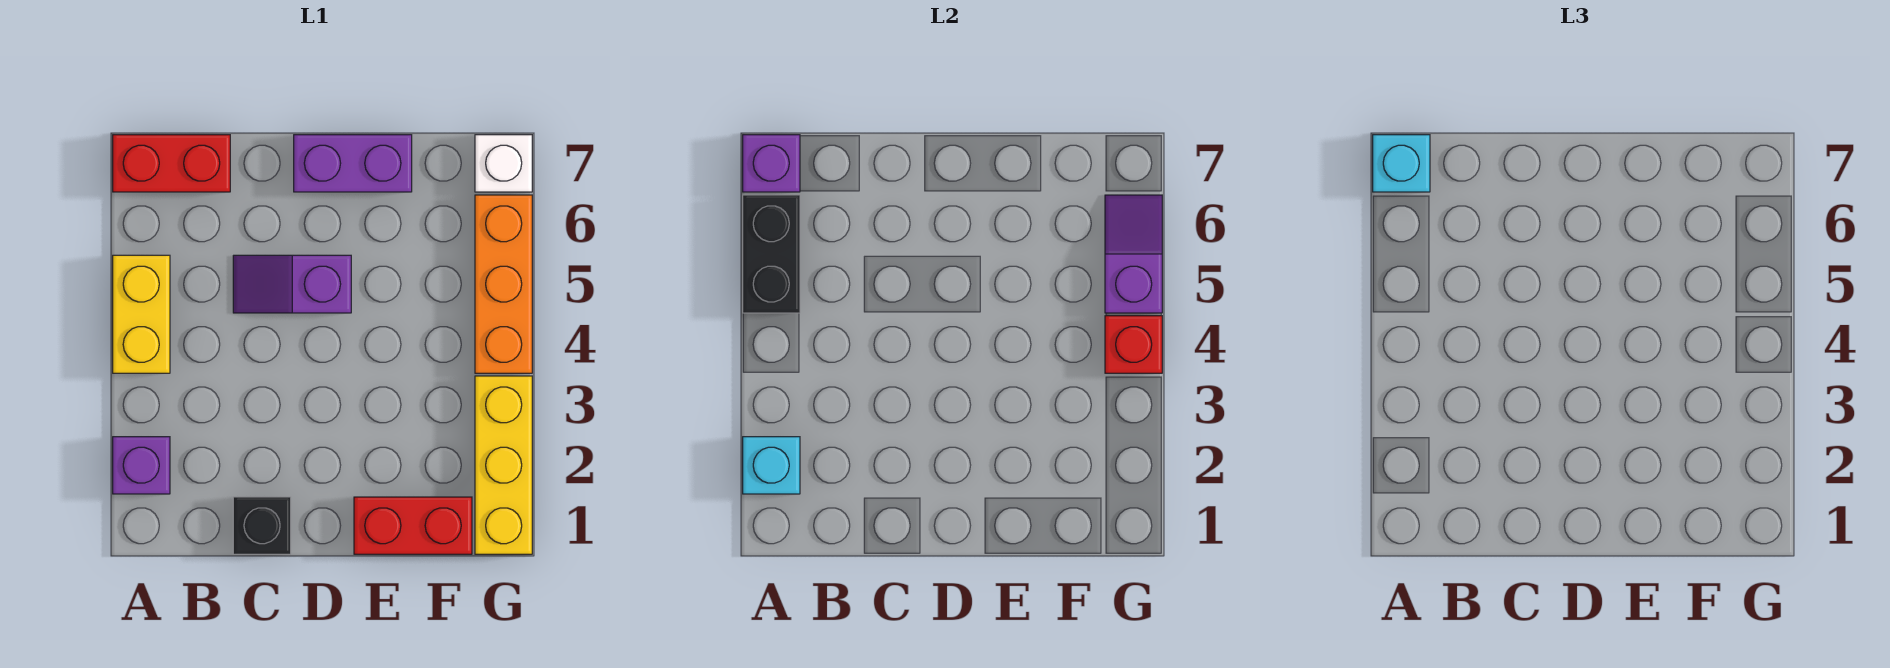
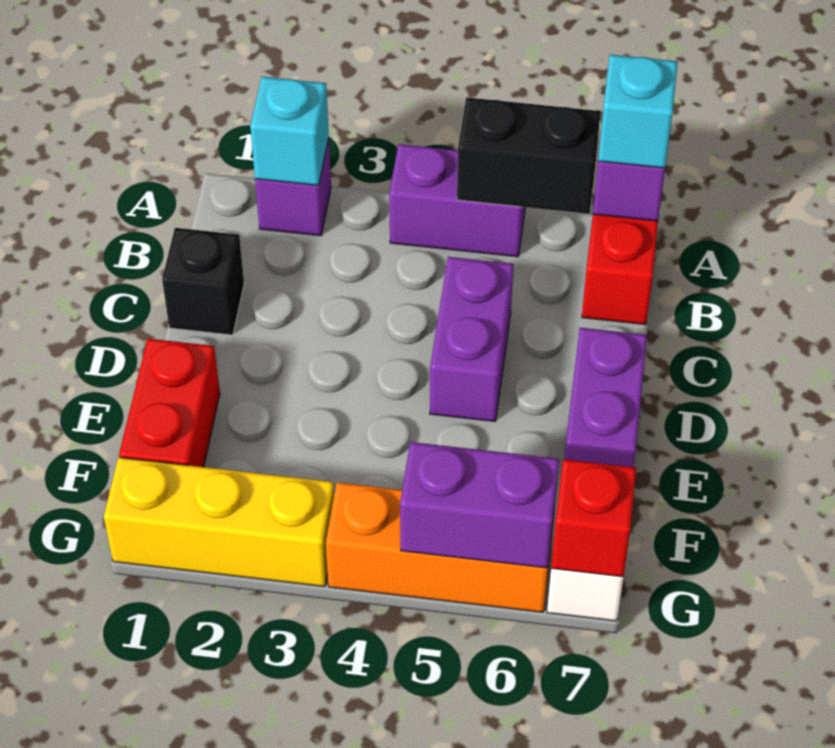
yellow 1x2 brick [113,255,170,373] -> purple 1x2 brick [389,144,525,257]
purple 1x2 slope [233,255,351,313] -> purple 1x2 brick [430,257,513,422]
red 1x1 brick [1105,316,1162,373] -> red 1x1 brick moved to [551,459,636,577]
purple 1x2 slope [1105,195,1162,313] -> purple 1x2 brick [400,442,559,568]

